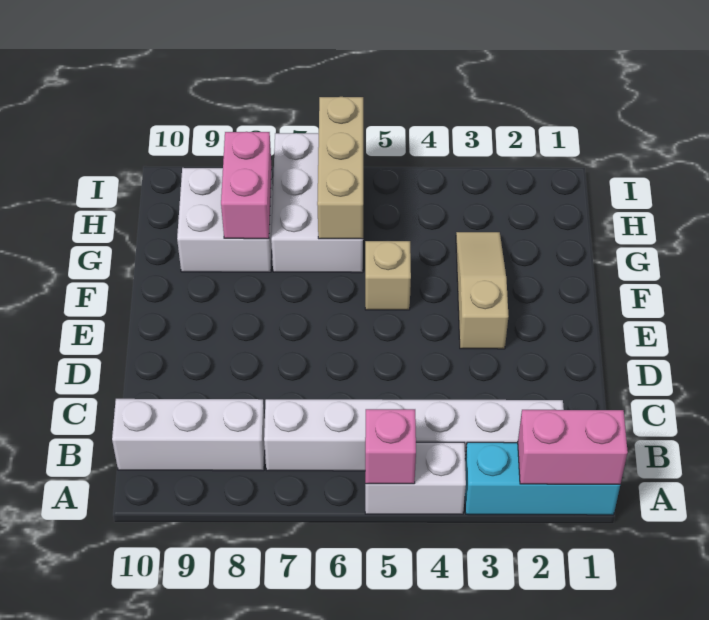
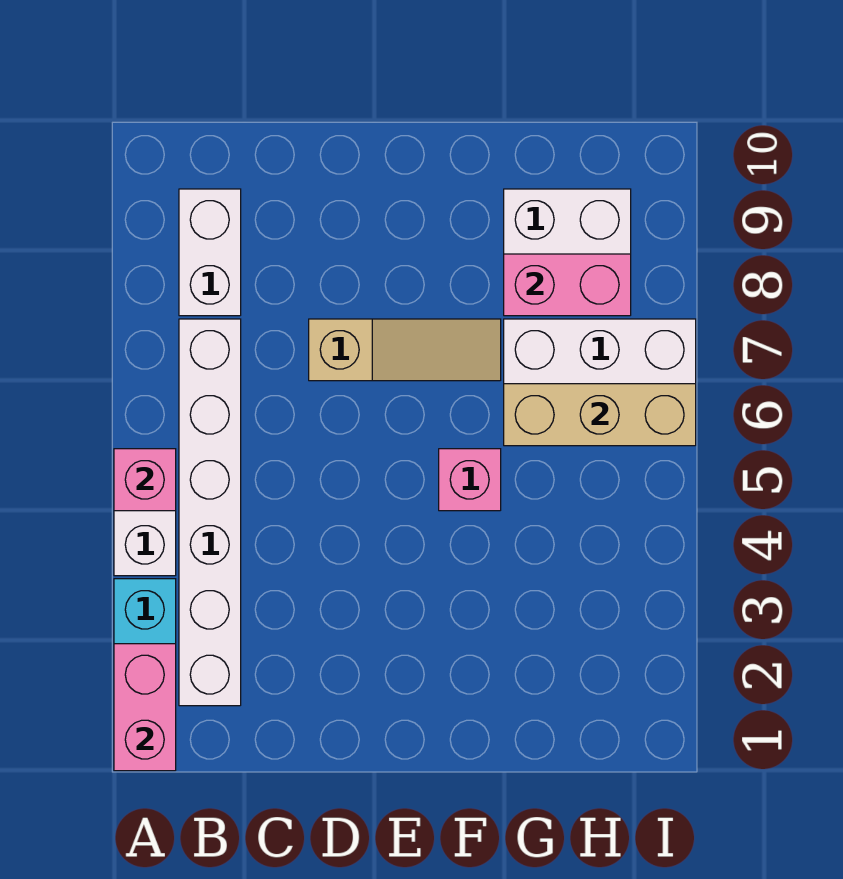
white 1x3 brick [112,399,265,471] -> white 1x2 brick [179,189,241,316]
tan 1x3 slope [456,232,508,349] -> tan 1x3 slope moved to [309,319,501,381]
tan 1x1 brick [365,241,411,310] -> pink 1x1 brick [439,449,501,511]

